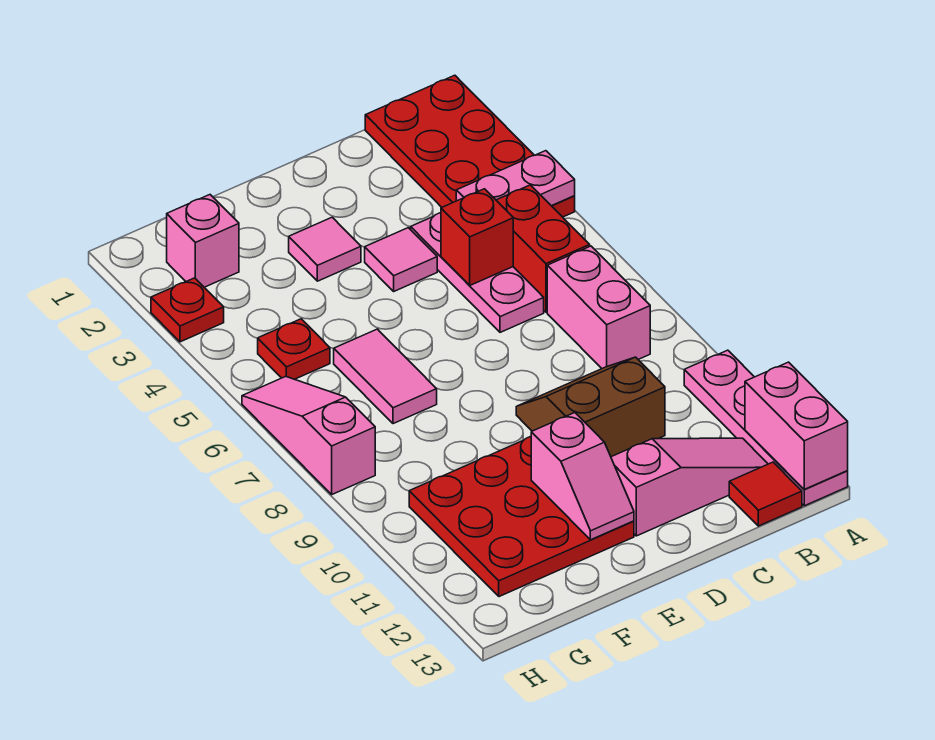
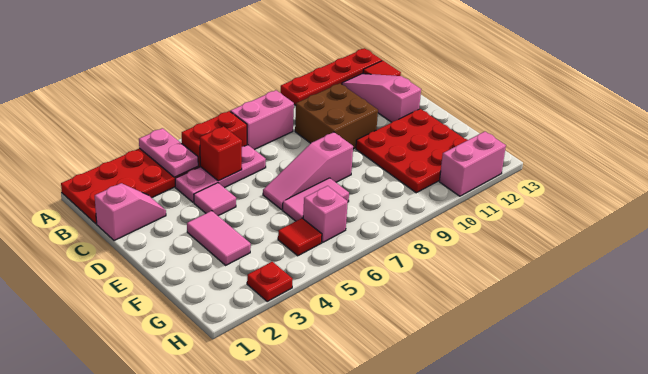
pink 1x4 plate [684,350,848,506] -> red 1x4 plate [281,48,382,105]
pink 1x2 brick [745,362,848,489] -> pink 1x2 brick moved to [439,132,506,196]
brown 2x2 slope [516,357,665,457] -> brown 2x2 brick [295,83,378,149]
pink 1x1 tile [289,217,361,281] -> pink 1x2 tile [187,211,251,265]
pink 1x2 slope [531,413,634,540] -> pink 1x2 slope moved to [95,183,166,241]
pink 1x1 brick [167,195,239,287] -> pink 1x1 brick moved to [303,186,348,242]
red 1x1 plate [258,319,330,379] -> red 1x1 tile [278,218,322,256]
pink 1x3 slope [242,376,375,494] -> pink 1x3 slope moved to [263,132,353,210]

